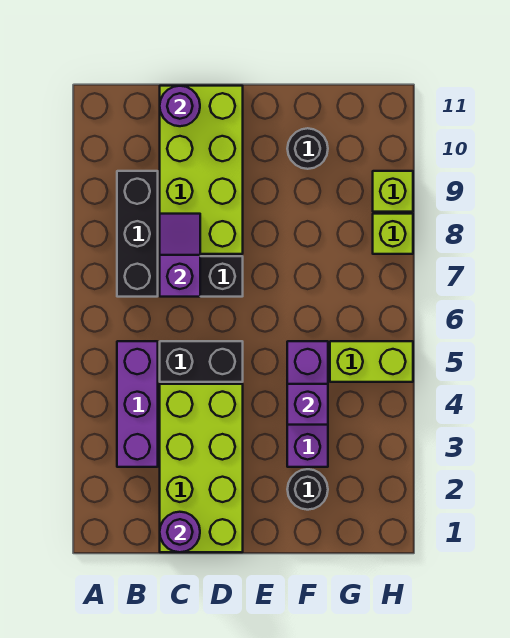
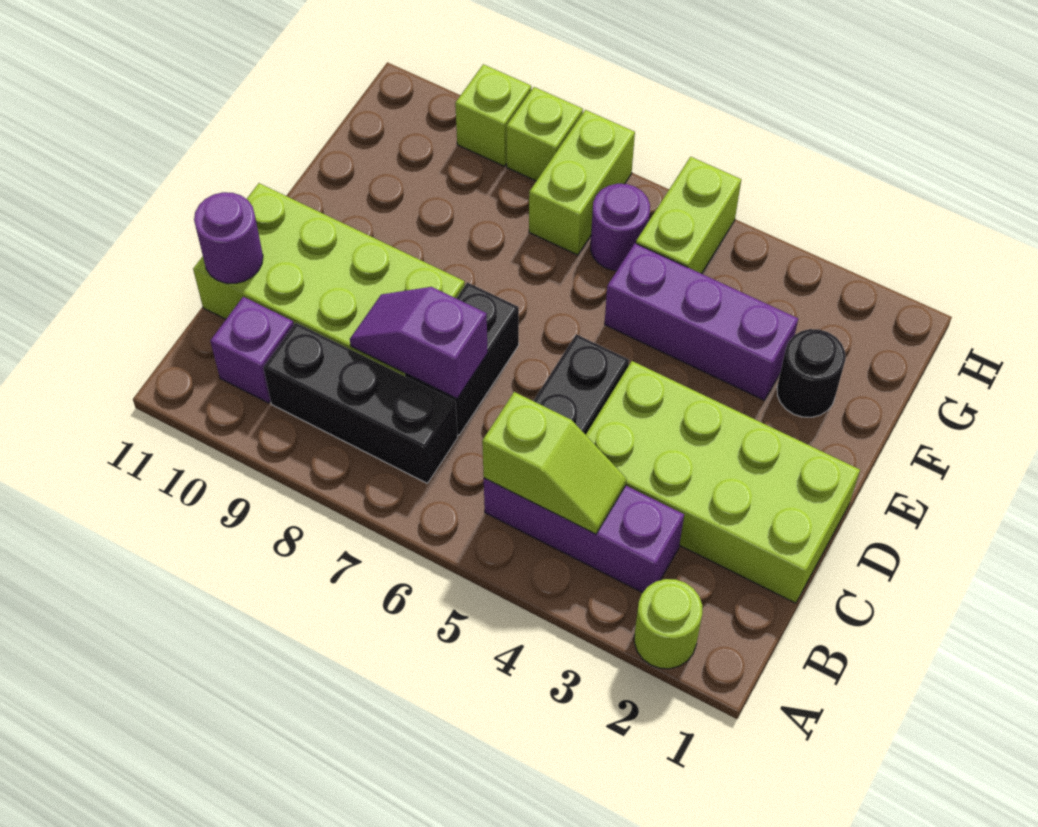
none -> lime 1x1 round brick [634,579,702,669]
none -> lime 1x2 slope [482,392,627,534]
purple 1x1 round brick [160,512,200,552] -> purple 1x1 round brick moved to [591,184,650,271]
purple 1x1 brick [287,384,328,425] -> purple 1x1 brick moved to [210,297,294,403]
black 1x1 round brick [287,128,328,169] -> none
none -> lime 1x2 brick [529,110,635,255]

